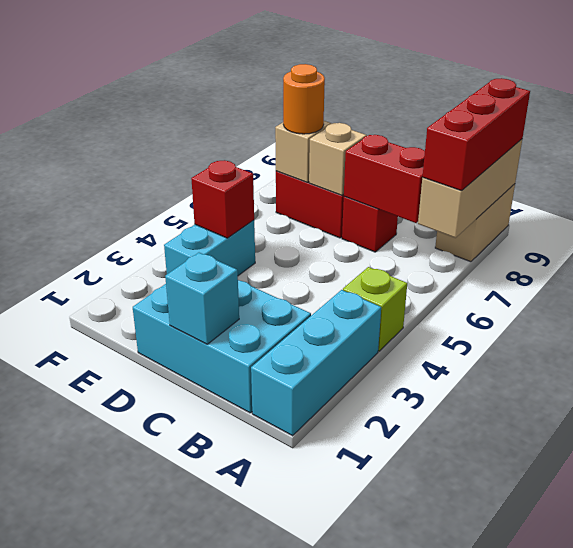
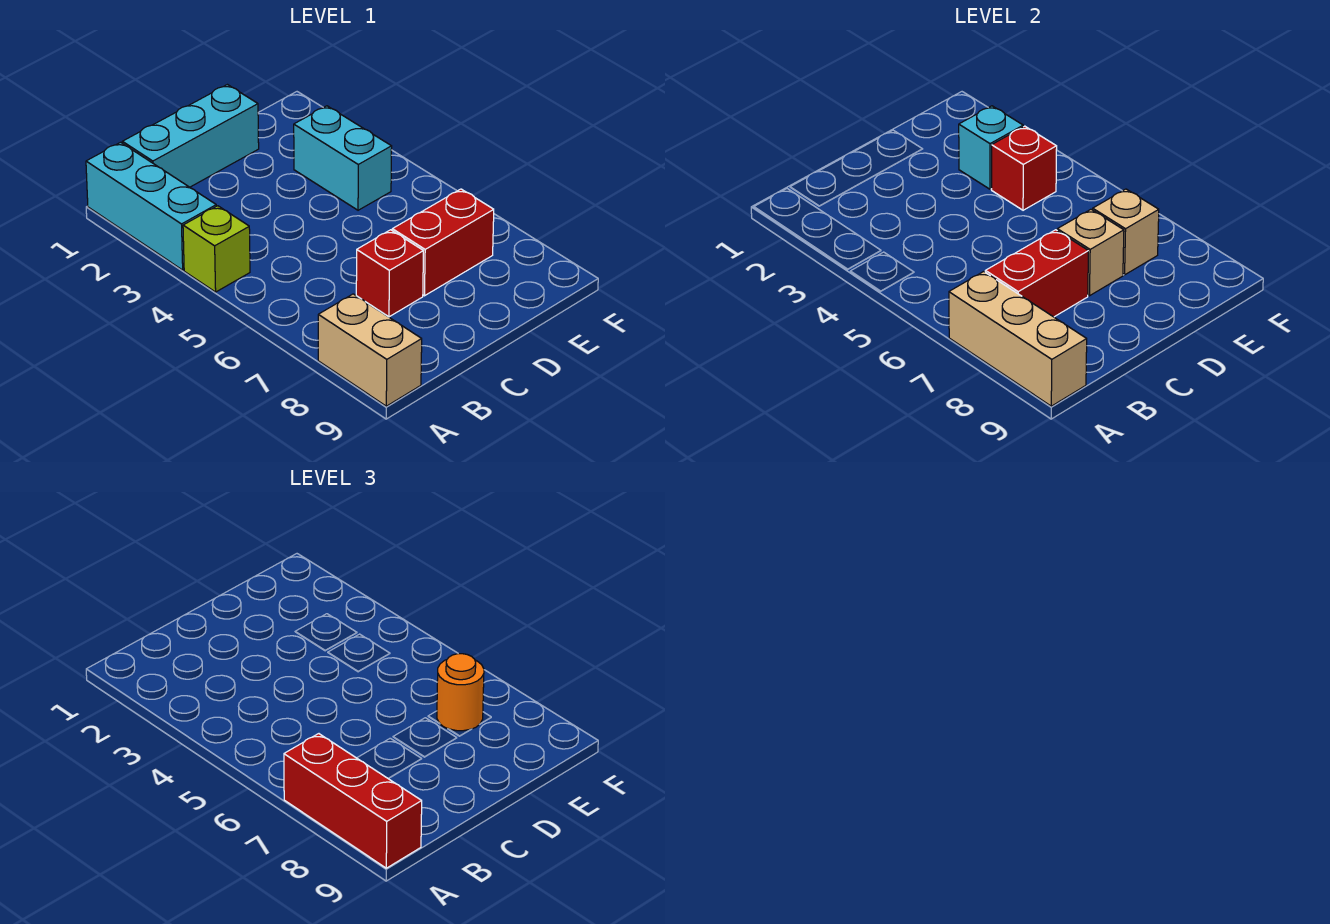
cyan 2x3 brick [133,280,311,413] -> cyan 1x3 brick [122,85,259,187]
cyan 1x1 brick [165,253,239,344] -> cyan 1x1 brick moved to [959,106,1023,189]

